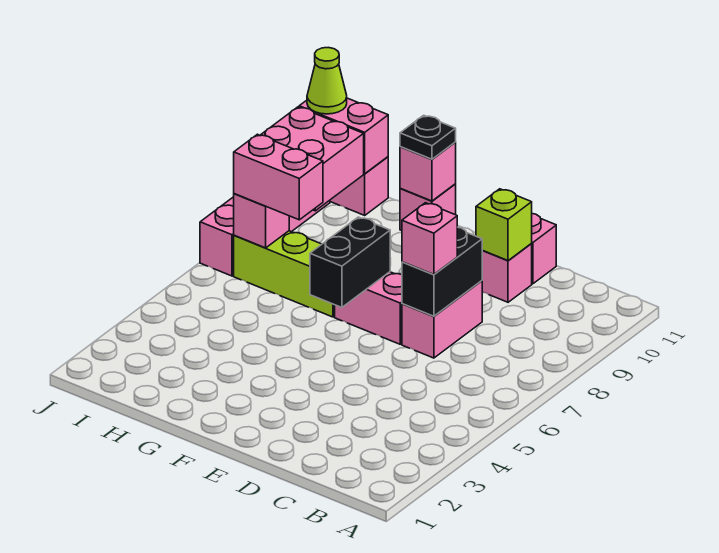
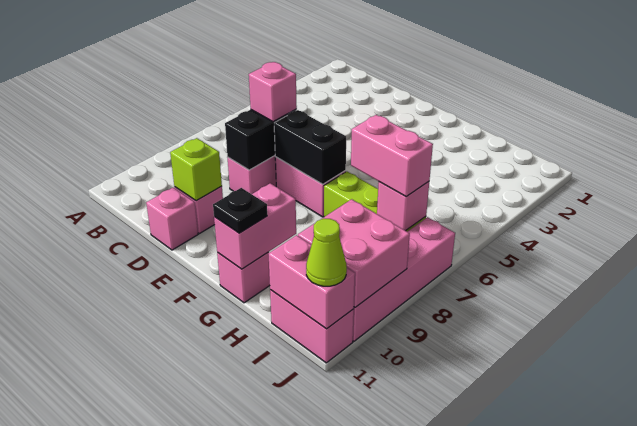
black 1x2 brick [310,217,390,308] -> black 1x2 brick turned to [274,110,346,184]
pink 1x1 brick [400,142,456,201] -> pink 1x2 brick [214,183,296,269]

